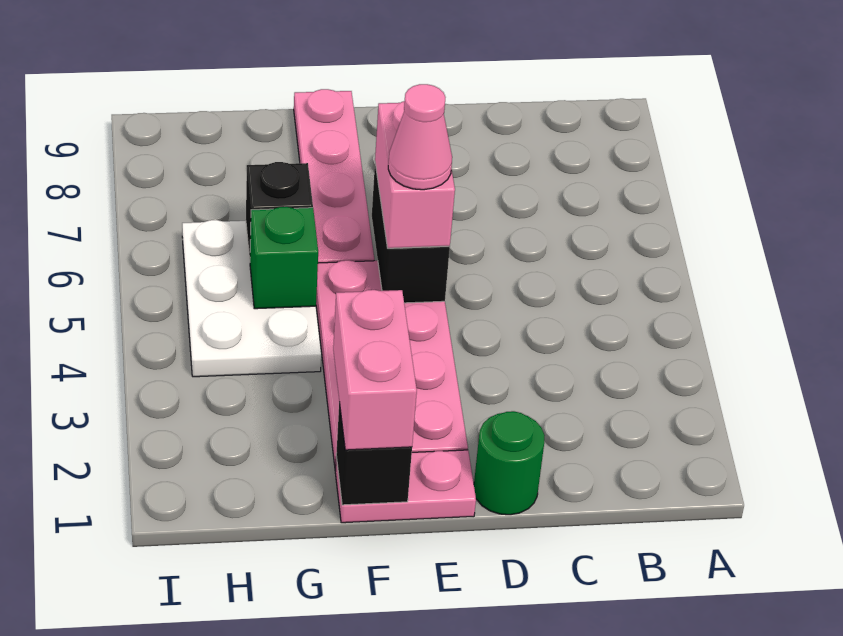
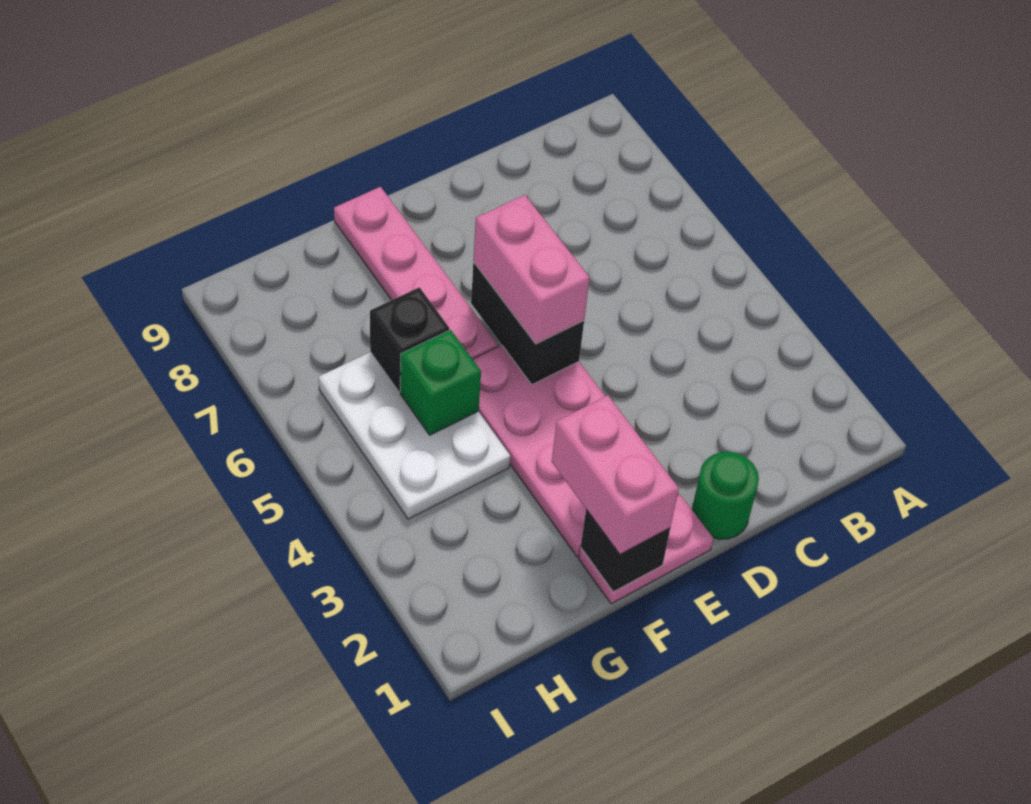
pink 1x1 cone [388,84,452,190] -> none

